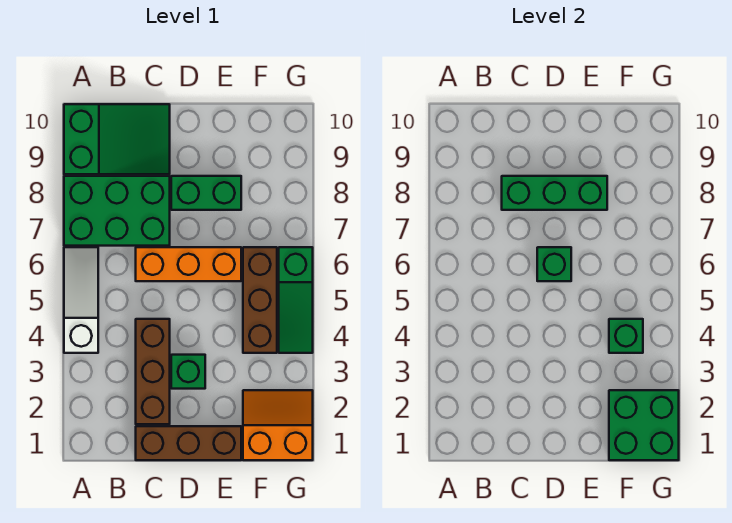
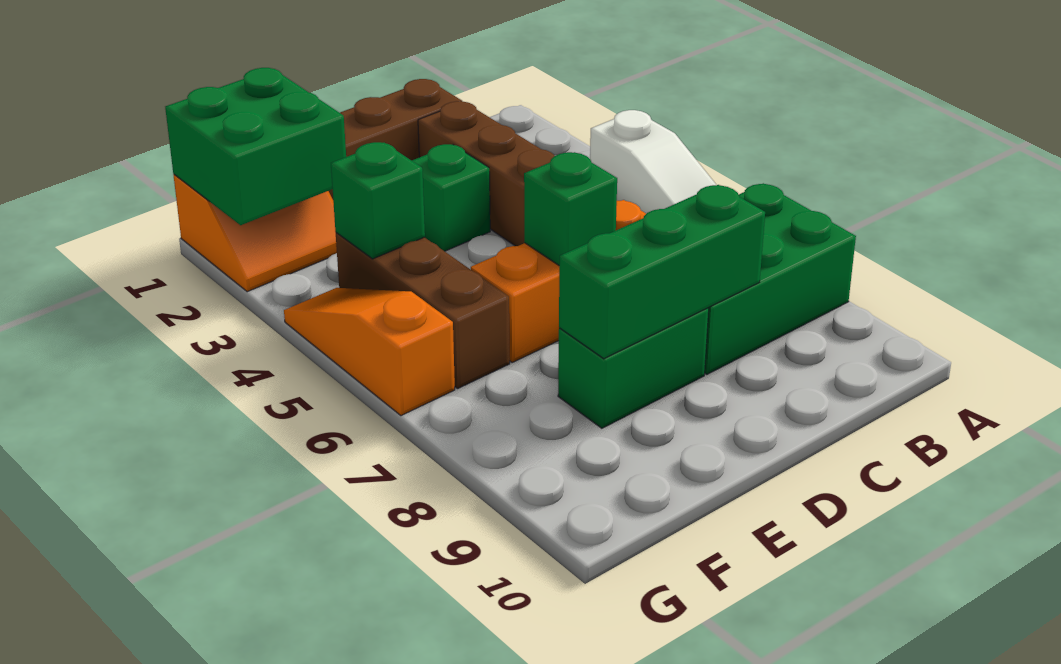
green 2x3 slope [64,104,170,174] -> none
green 1x3 slope [279,247,313,353] -> orange 1x3 slope [284,288,455,416]

